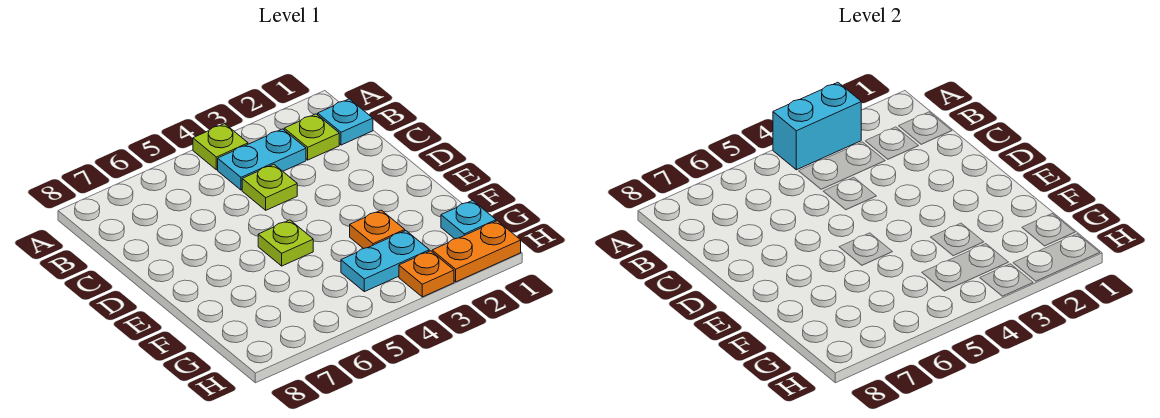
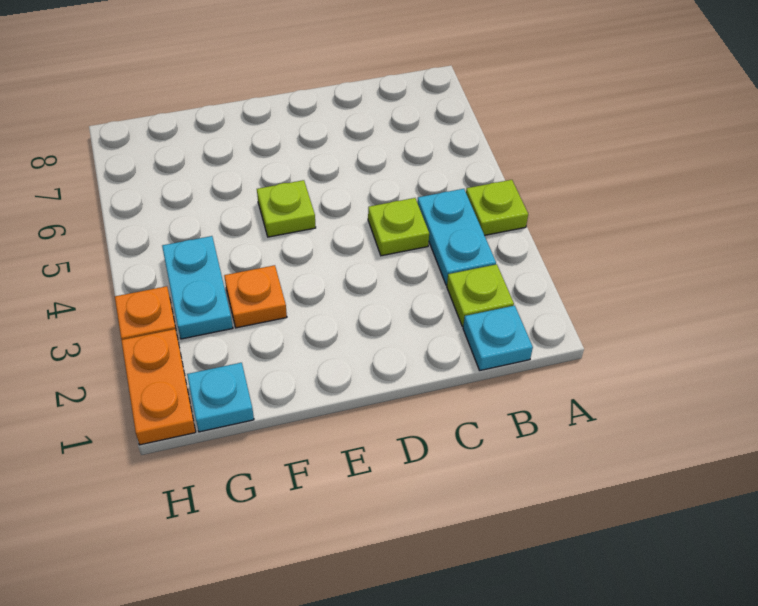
cyan 1x2 brick [773,82,861,170] -> none

